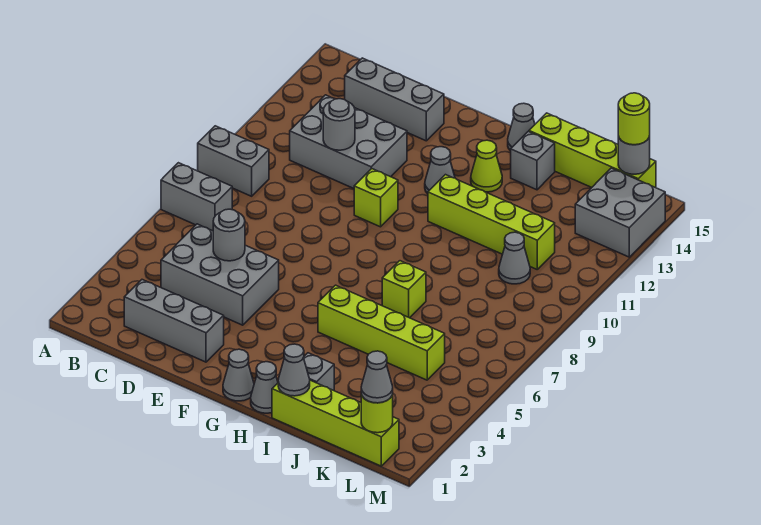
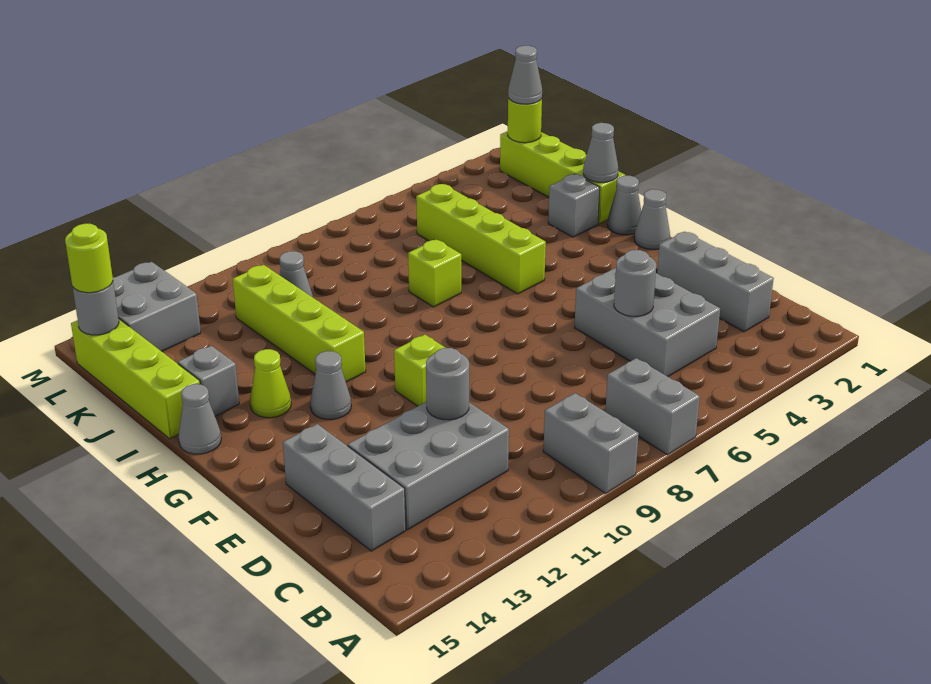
grey 2x3 brick [290,95,407,188] -> grey 2x3 brick turned to [348,402,509,530]

